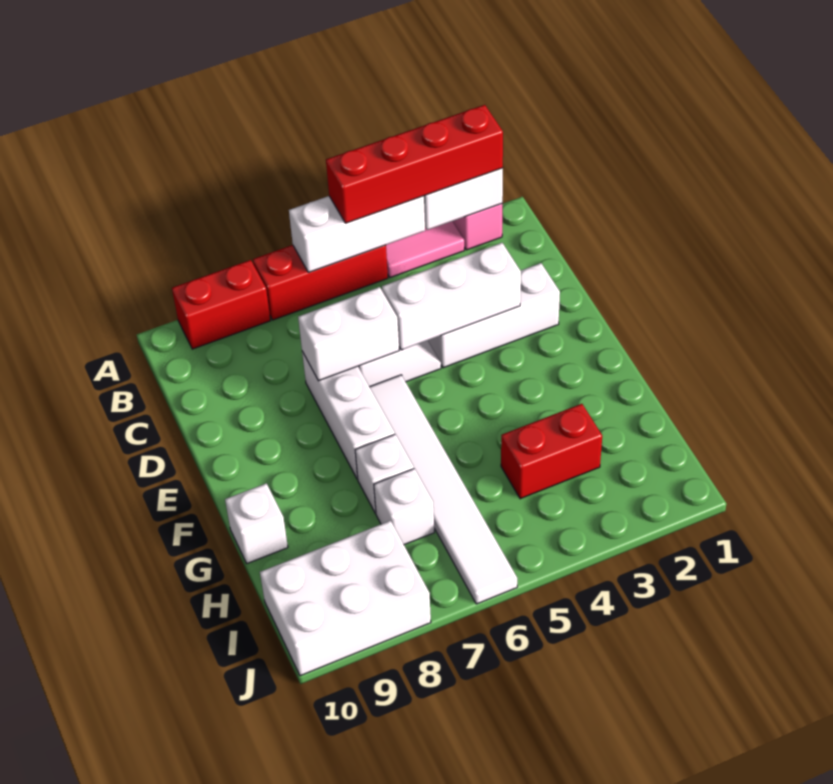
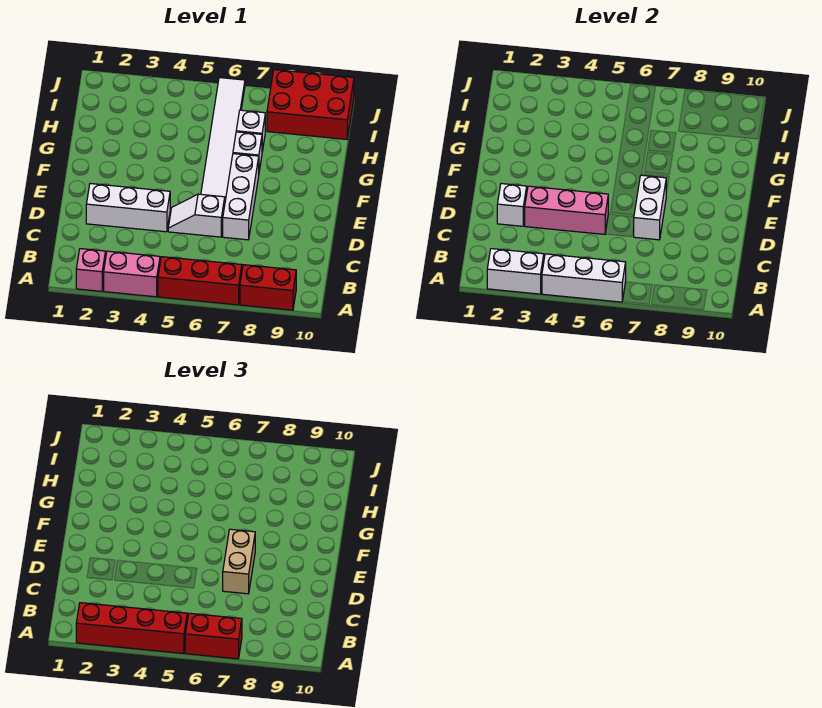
pink 1x2 tile [386,221,464,278] -> pink 1x2 brick [104,251,160,297]
white 1x3 brick [382,243,521,350] -> pink 1x3 brick [525,186,608,234]
white 1x2 brick [298,287,399,381] -> white 1x2 brick turned to [634,175,666,240]
none -> tan 1x2 brick [223,529,255,594]
white 1x1 brick [225,483,288,563] -> white 1x1 brick moved to [497,184,527,226]
red 1x2 brick [501,404,602,499] -> red 1x2 brick moved to [185,613,242,659]
white 2x3 brick [260,521,431,676] -> red 2x3 brick [267,70,354,139]

